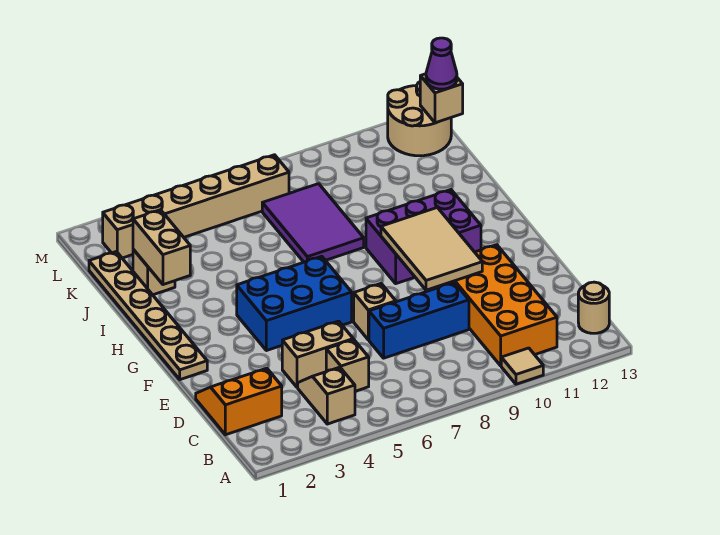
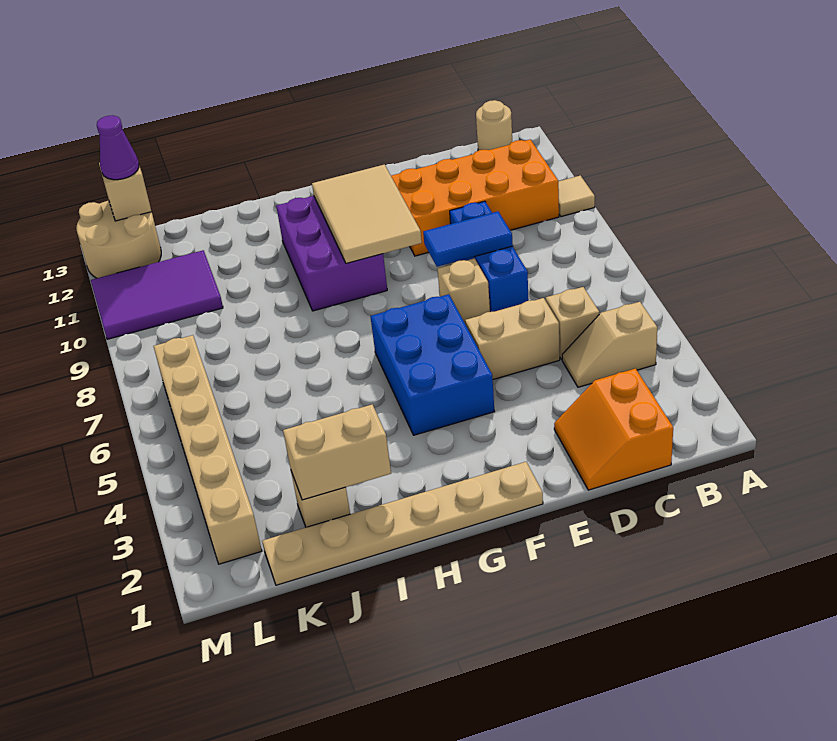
tan 1x2 brick [282,321,353,387] -> tan 1x2 brick turned to [465,298,560,379]
none -> blue 1x2 tile [423,211,513,267]
tan 2x3 tile [381,208,482,290] -> tan 2x3 tile turned to [312,164,422,264]
purple 2x3 tile [262,184,364,262] -> purple 2x3 tile moved to [91,250,223,339]

